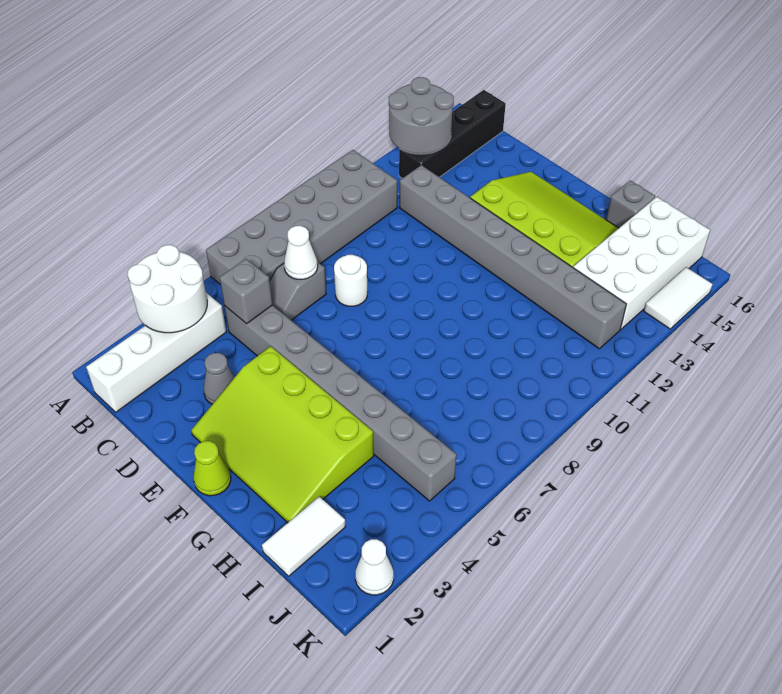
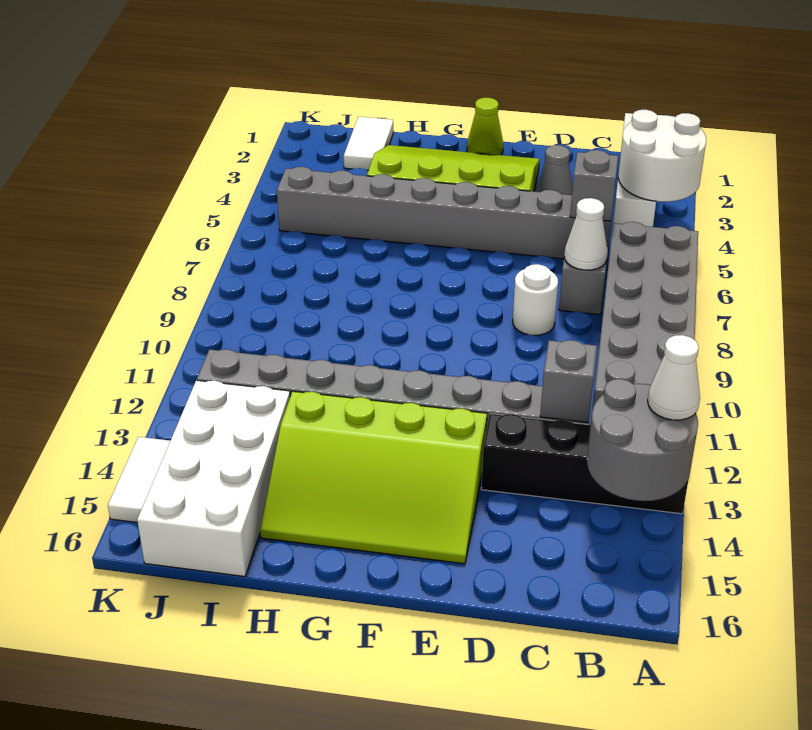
black 1x4 brick [399,90,506,178] -> black 1x4 brick turned to [481,414,689,514]
grey 1x1 brick [606,180,655,228] -> grey 1x1 brick moved to [540,340,597,423]
white 1x1 cone [355,539,394,595] -> white 1x1 cone moved to [648,335,700,420]

